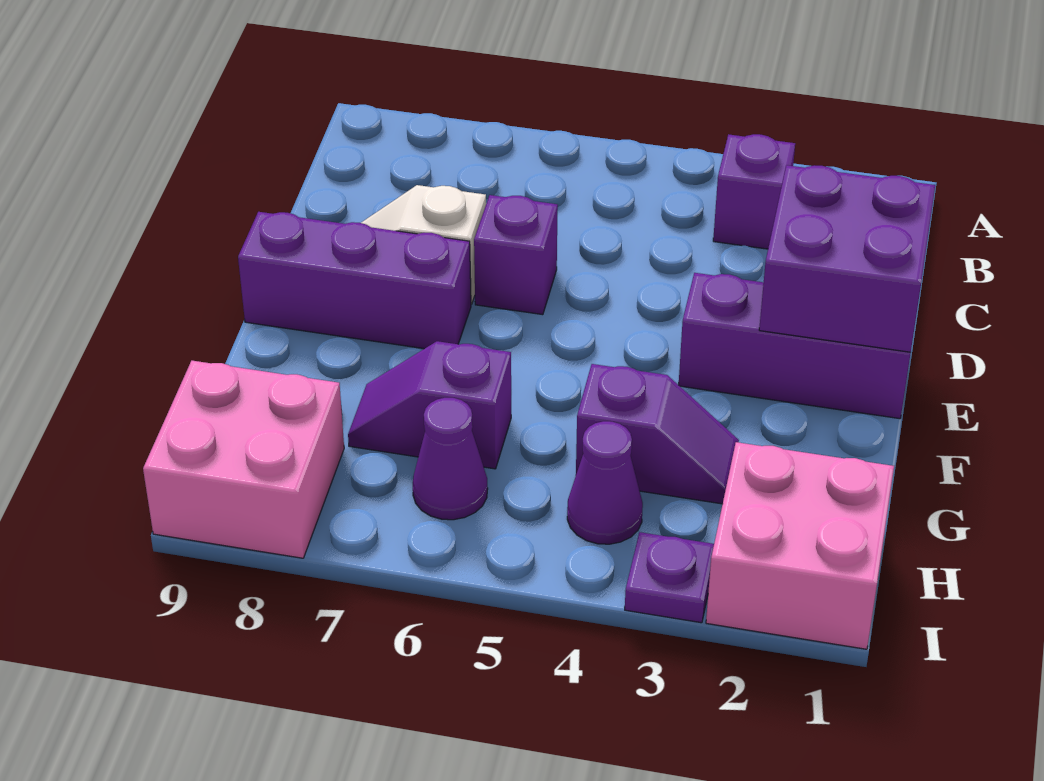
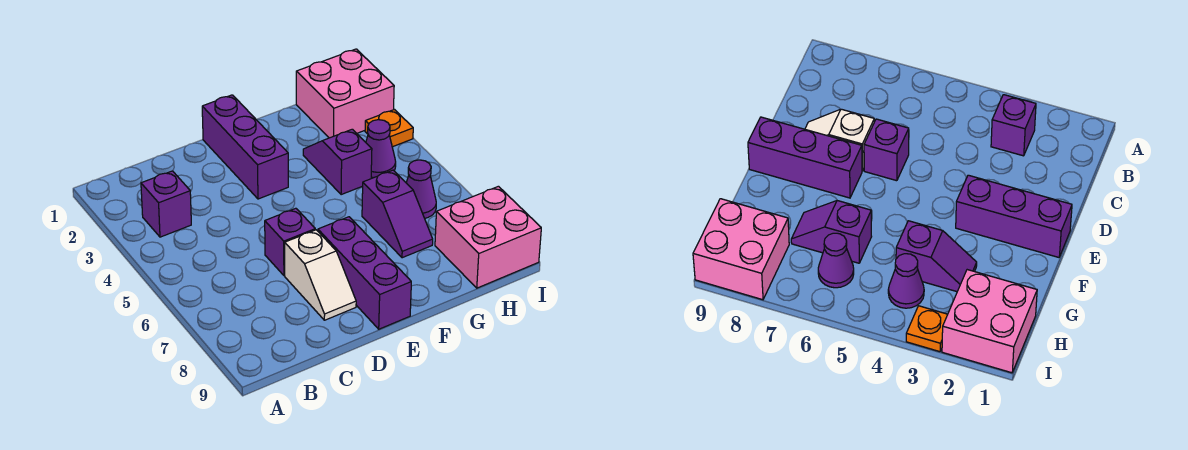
purple 2x2 brick [759,165,935,352] -> none
purple 1x1 plate [625,532,714,623] -> orange 1x1 plate [365,110,413,147]

